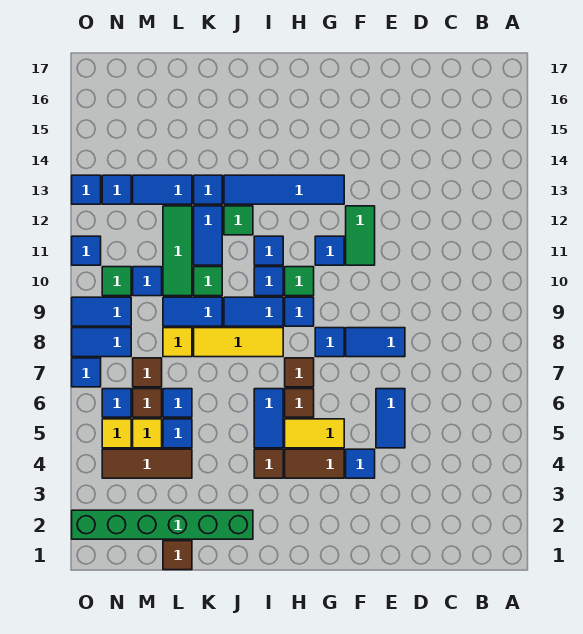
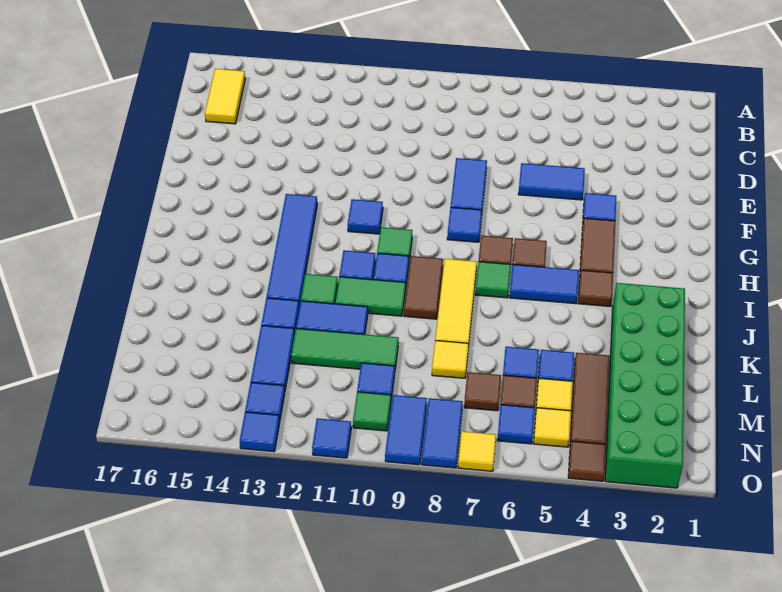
green 1x2 tile [346,206,375,265] -> green 1x2 tile moved to [335,277,406,316]
yellow 1x2 tile [285,419,344,448] -> yellow 1x2 tile moved to [205,69,245,124]
blue 1x1 tile [285,297,314,326] -> none
blue 1x2 tile [224,297,283,326] -> brown 1x2 tile [404,256,443,319]
green 1x6 brick [72,510,253,539] -> green 2x6 brick [605,283,685,488]
blue 1x2 tile [163,297,222,326] -> none
green 1x1 tile [194,267,222,296] -> green 1x1 tile moved to [475,262,511,298]
brown 1x1 tile [163,541,192,570] -> brown 1x1 tile moved to [568,441,606,481]
blue 1x1 tile [72,358,101,387] -> yellow 1x1 tile [458,431,496,471]

